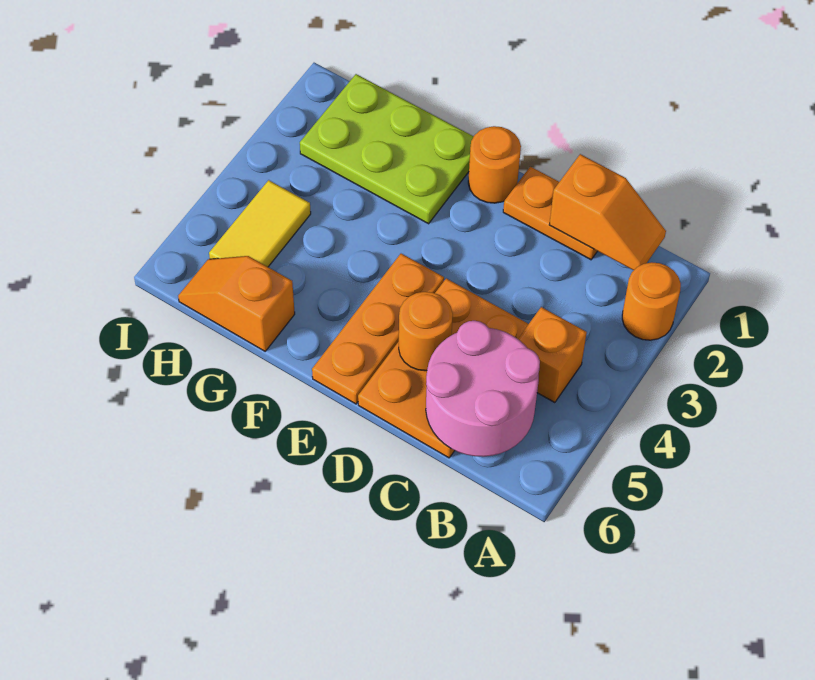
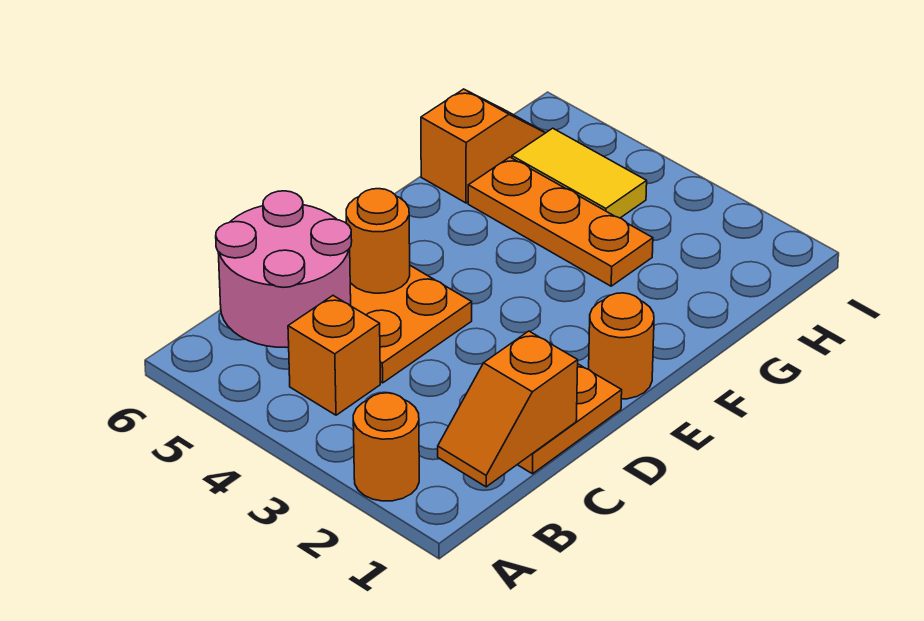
orange 1x3 plate [312,254,444,404] -> orange 1x3 plate moved to [468,157,653,286]
lime 2x3 plate [300,74,474,224] -> none

